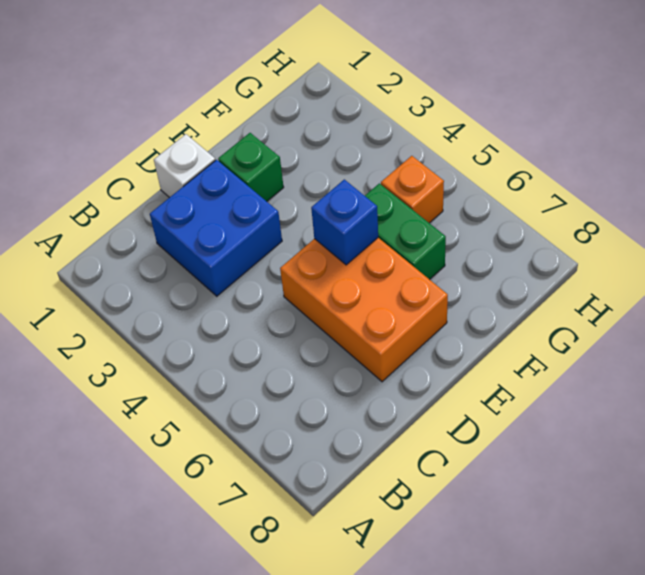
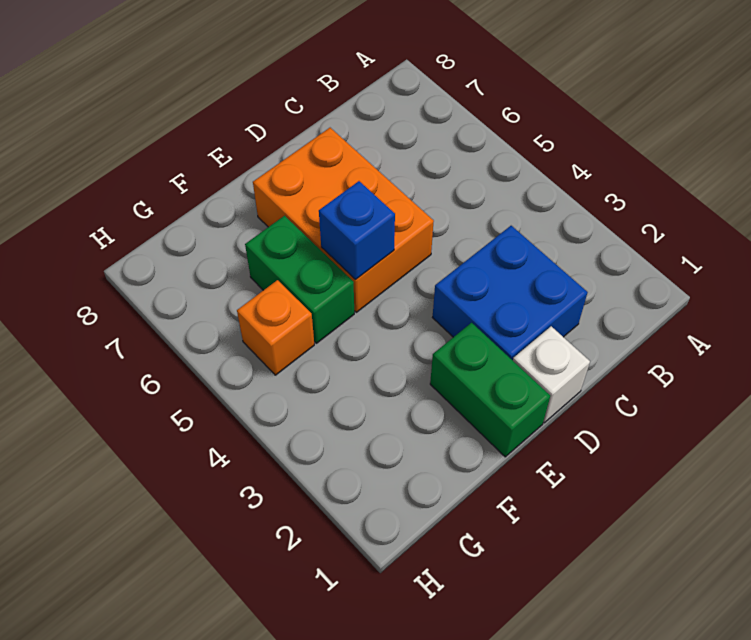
green 1x1 brick [218,133,284,201] -> green 1x2 brick [430,323,550,457]

